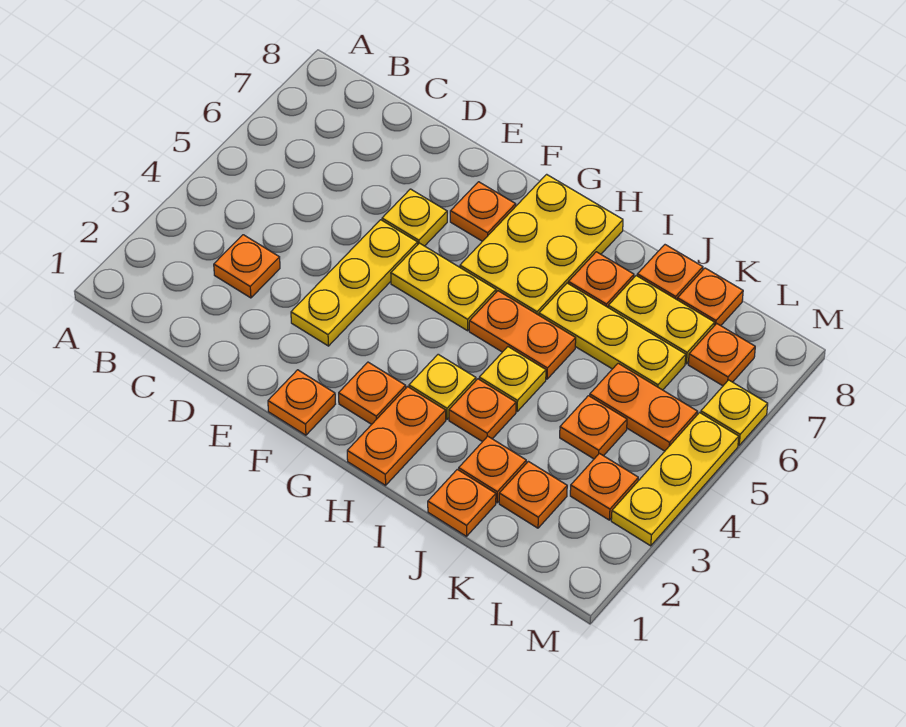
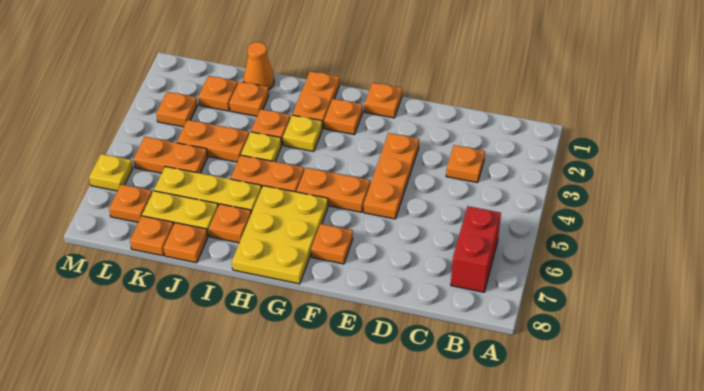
none -> red 1x2 brick [451,206,501,292]
yellow 1x3 plate [291,220,418,346] -> orange 1x3 plate [364,133,419,219]
yellow 1x1 plate [382,189,447,246] -> none
yellow 1x2 plate [391,243,496,331] -> orange 1x2 plate [297,168,370,212]
orange 1x1 plate [428,469,496,536] -> orange 1x1 cone [244,42,274,90]
orange 1x1 plate [560,396,627,459] -> orange 1x2 plate [177,120,249,162]
yellow 1x3 plate [611,413,739,546] -> none

